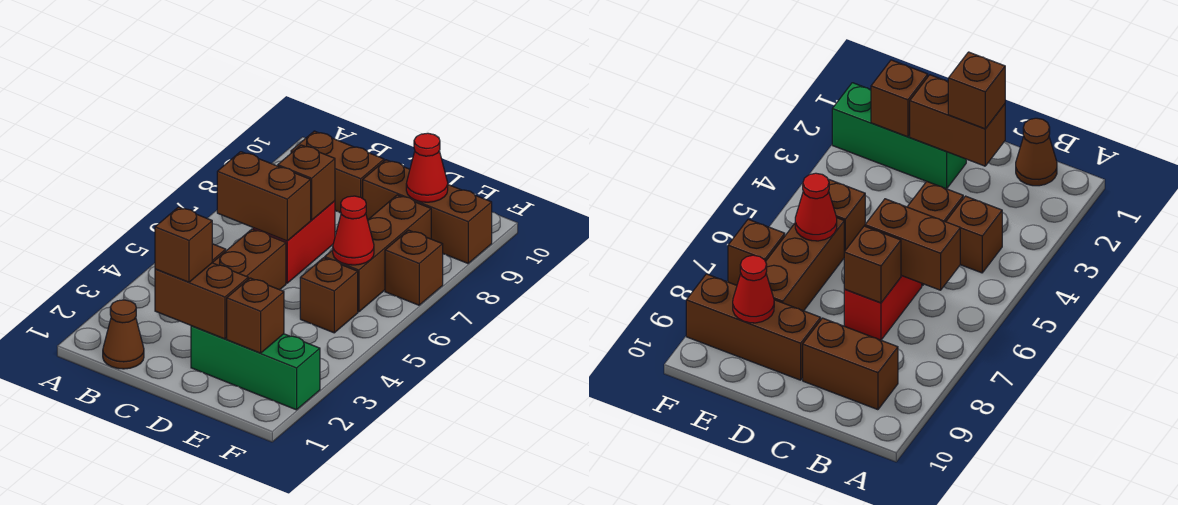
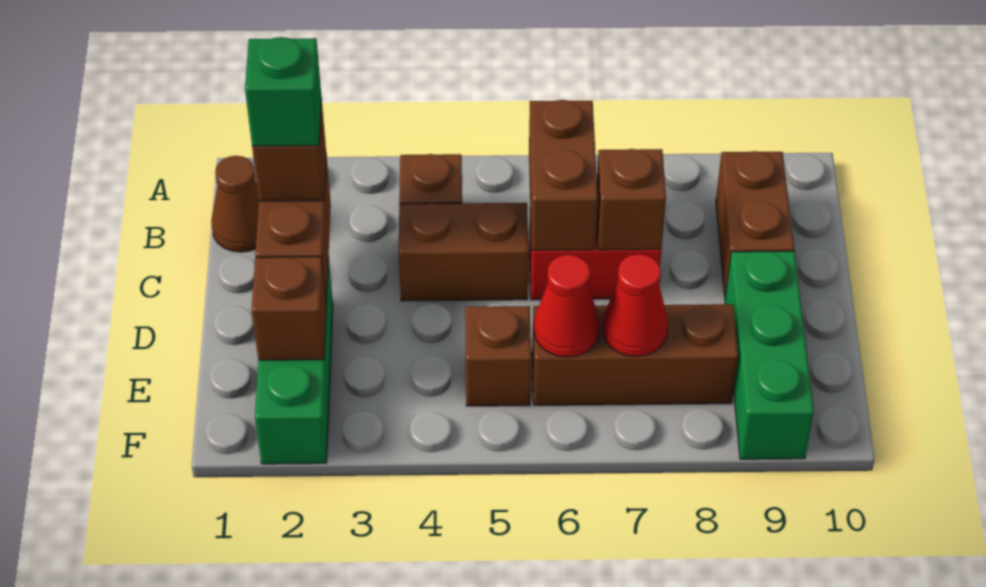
none -> green 1x1 brick [245,37,321,146]
brown 1x3 brick [363,160,492,263] -> green 1x3 brick [725,251,814,459]
red 1x1 cone [406,133,448,202] -> red 1x1 cone moved to [602,254,668,357]
brown 1x1 brick [385,230,443,305] -> none

